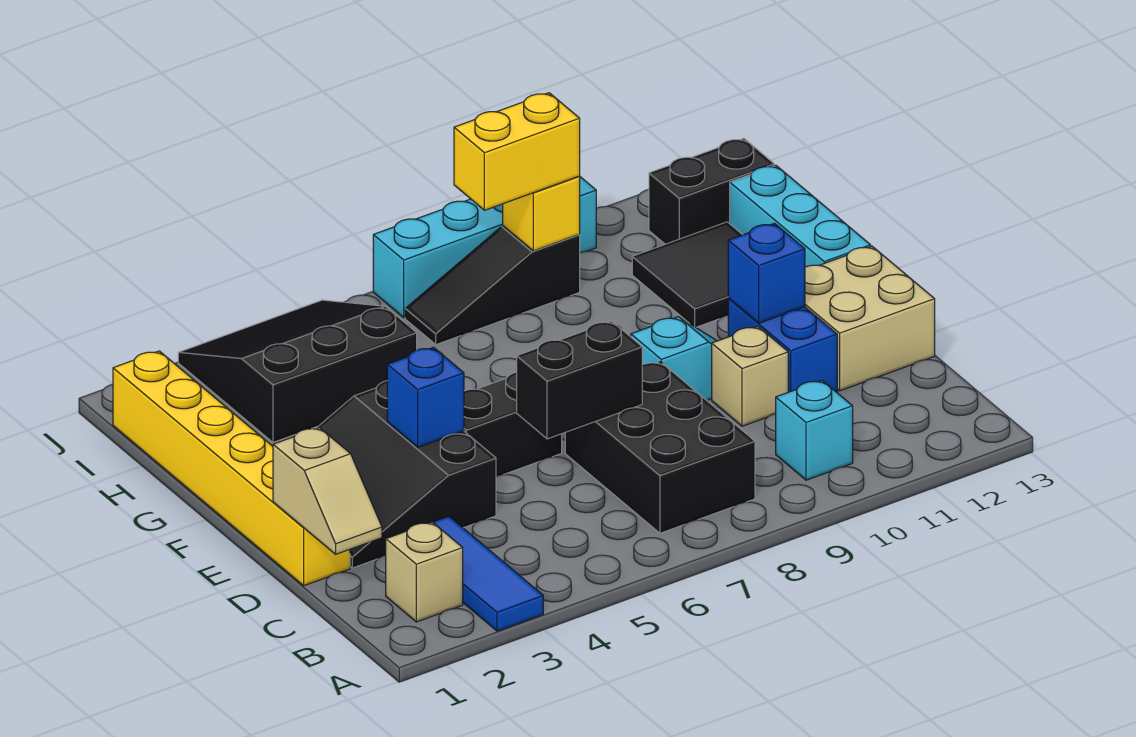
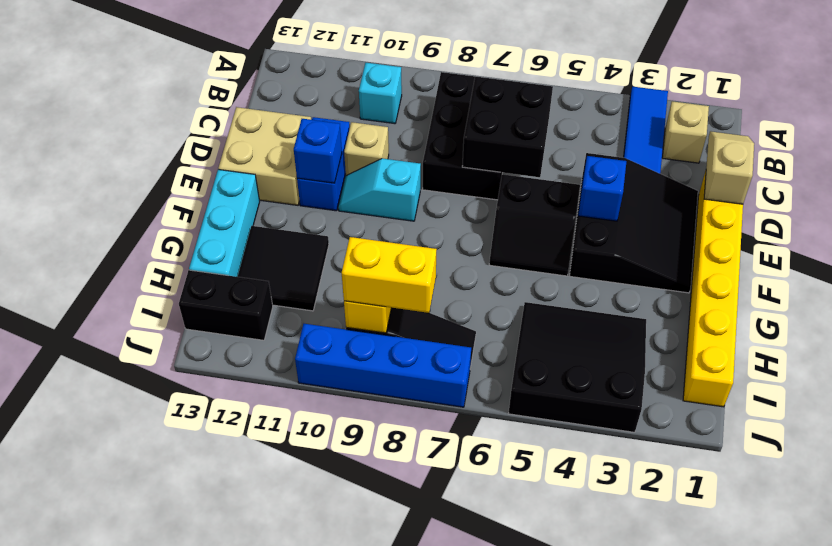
black 1x2 brick [517,321,642,439] -> black 2x2 brick [462,77,553,177]
black 3x3 slope [178,300,417,442] -> black 3x3 slope turned to [508,302,646,432]
cyan 1x4 brick [373,176,596,318] -> blue 1x4 brick [295,324,471,407]

